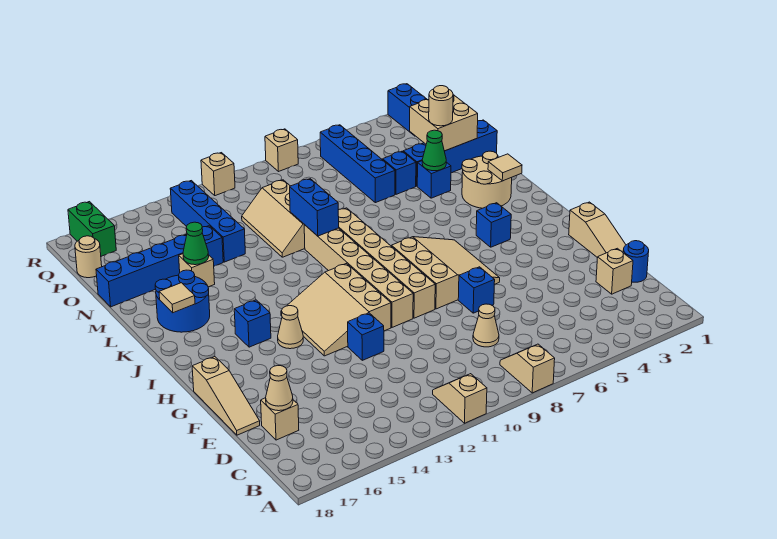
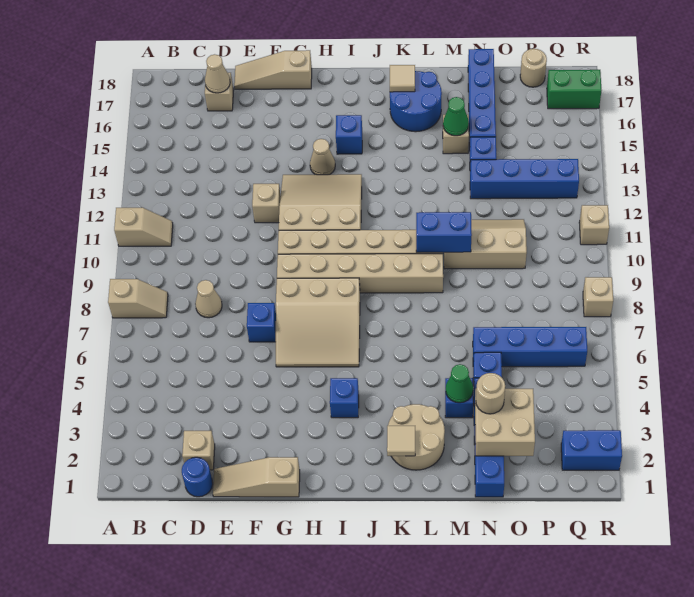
blue 1x1 brick [348,313,384,360] -> tan 1x1 brick [252,184,281,223]

